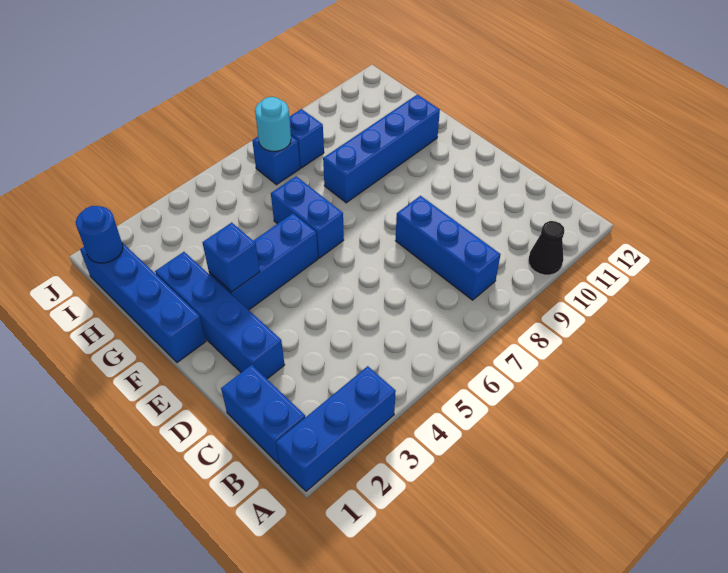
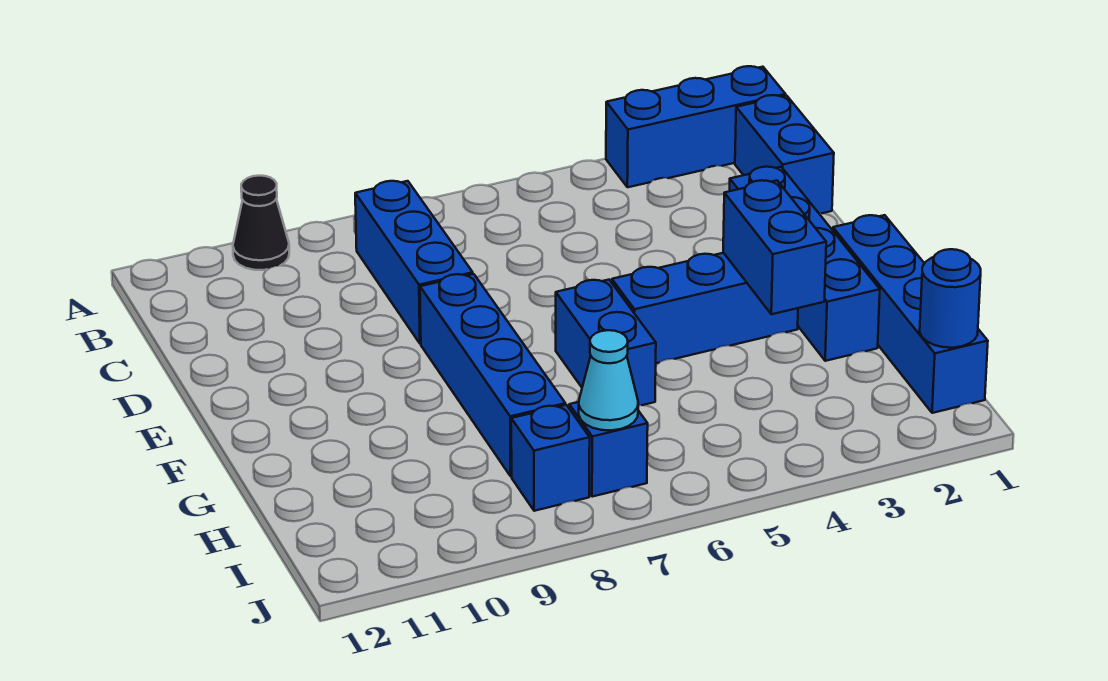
blue 1x1 brick [202,222,260,292] -> blue 1x2 brick [723,180,826,314]
blue 1x4 brick [323,95,440,203] -> blue 1x4 brick turned to [420,274,565,476]
cyan 1x1 round brick [255,97,291,151] -> cyan 1x1 cone [579,330,638,430]

